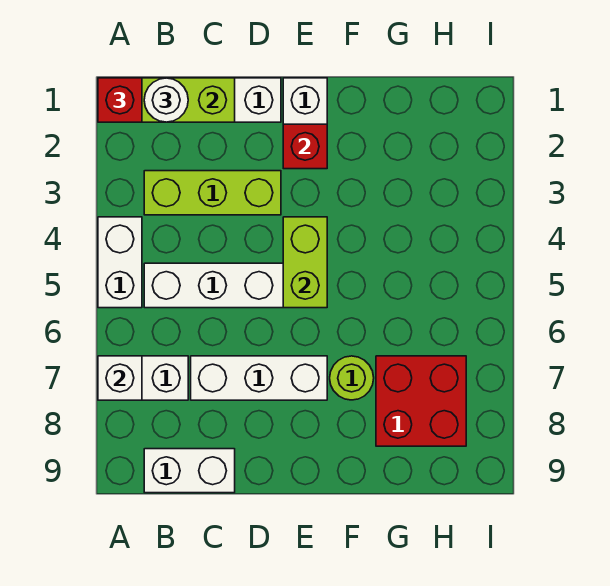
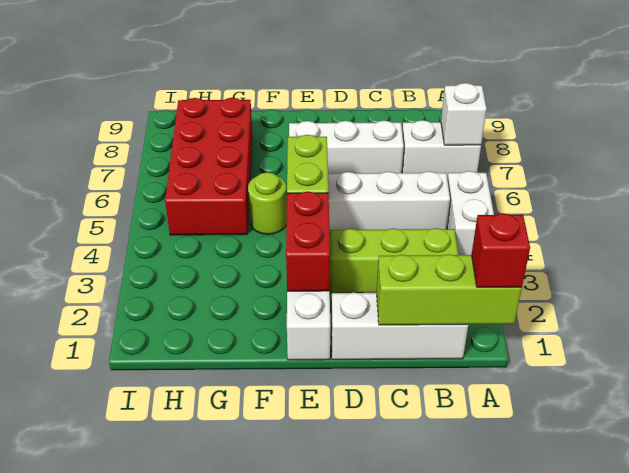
white 1x1 round brick [144,78,188,122] -> none
white 1x2 brick [144,449,235,493] -> none
red 1x1 brick [283,124,327,169] -> red 1x2 brick [286,191,330,291]
lime 1x1 round brick [330,356,374,400] -> lime 1x1 round brick moved to [248,172,287,234]
red 2x2 brick [376,356,466,446] -> red 2x4 brick [165,98,252,235]

